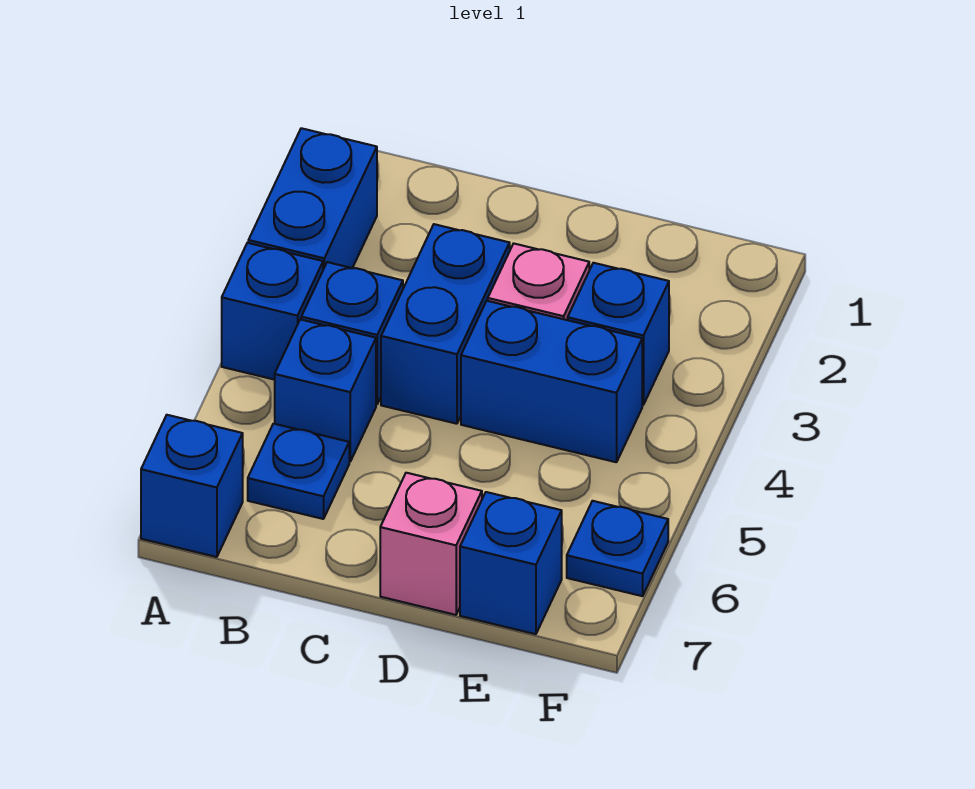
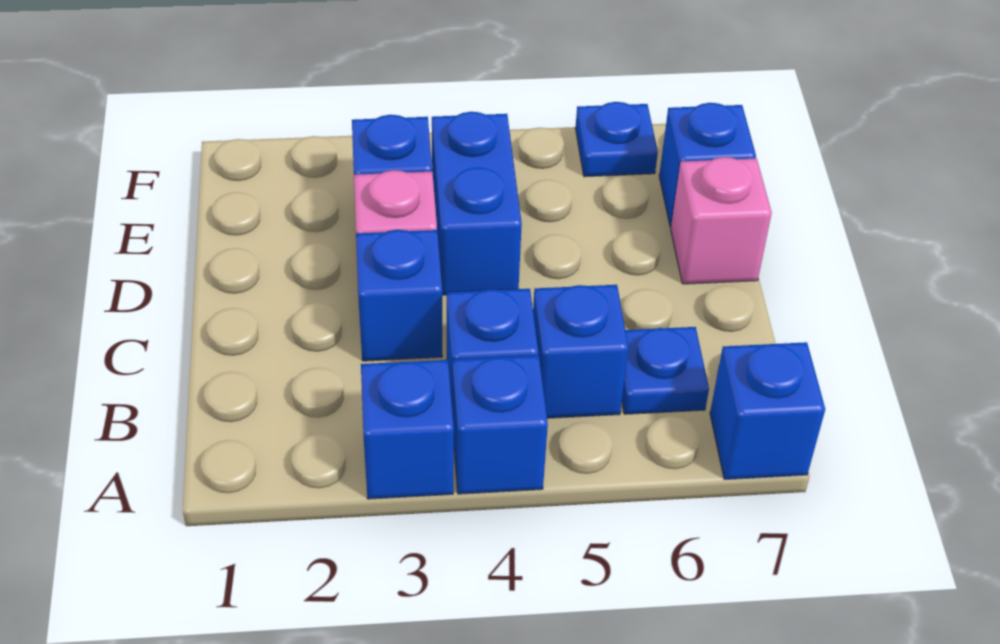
blue 1x2 brick [248,128,377,269] -> blue 1x1 brick [361,360,454,499]
blue 1x2 brick [381,224,510,424] -> blue 1x1 brick [356,230,442,361]

